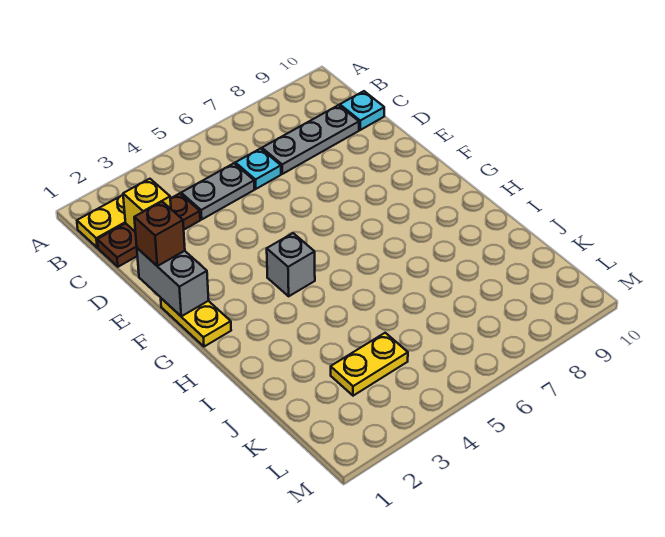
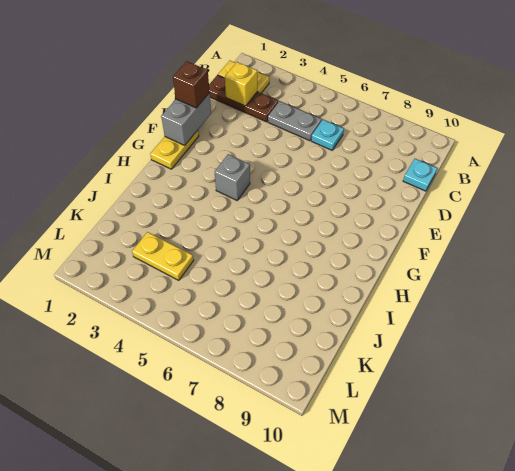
grey 1x3 plate [262,105,359,174] -> none

